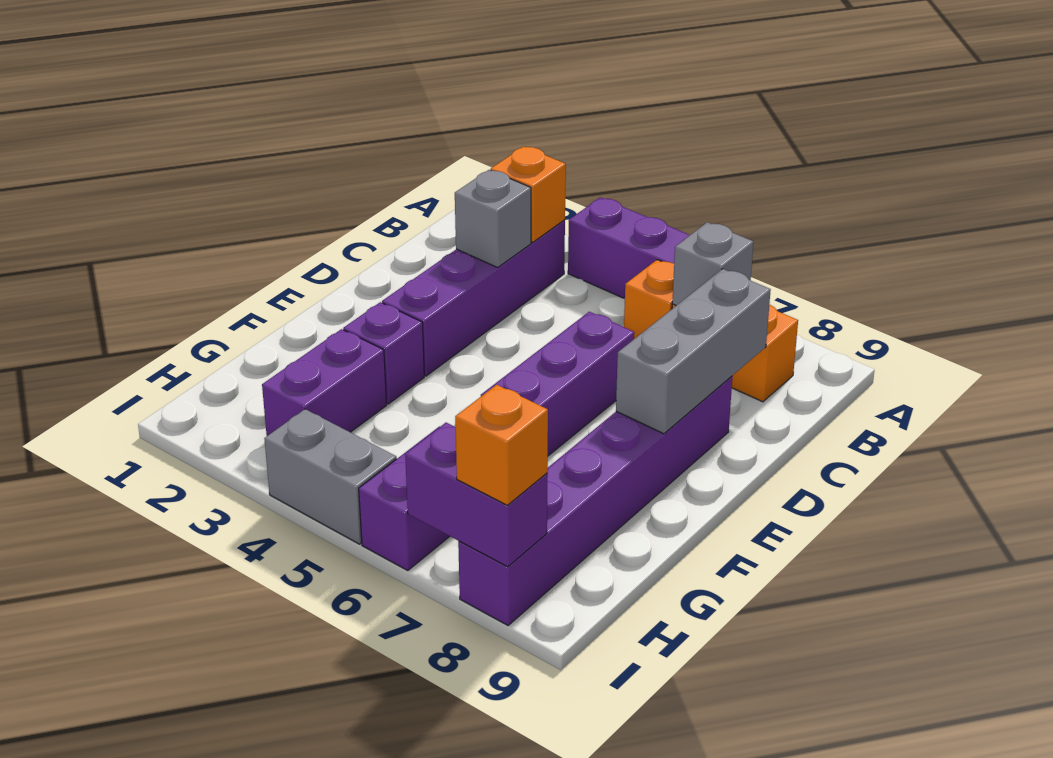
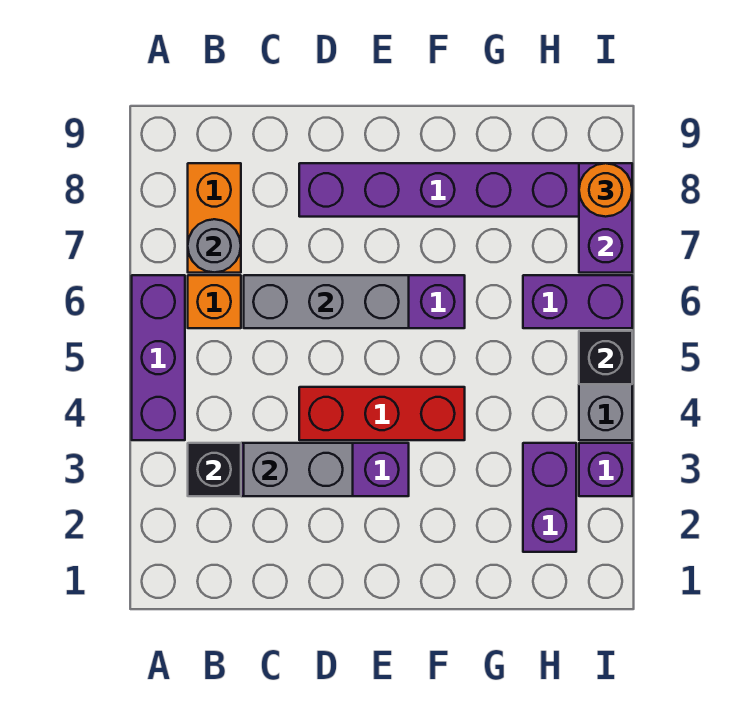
orange 1x1 brick [491,146,566,242] -> black 1x1 brick [188,443,241,496]
grey 1x1 brick [672,222,753,305] -> grey 1x1 round brick [188,219,241,273]
grey 1x1 brick [455,170,531,267] -> grey 1x2 brick [244,443,353,496]
grey 1x3 brick [616,269,771,434] -> grey 1x3 brick moved to [244,275,409,328]
none -> red 1x3 brick [299,387,465,440]
purple 1x1 brick [343,302,424,404] -> purple 1x1 brick moved to [579,443,632,496]
purple 1x2 brick [262,329,387,436] -> purple 1x2 brick turned to [523,443,576,552]
none -> black 1x1 brick [579,331,632,384]
orange 1x1 brick [455,385,548,505] -> orange 1x1 round brick [579,163,632,217]

